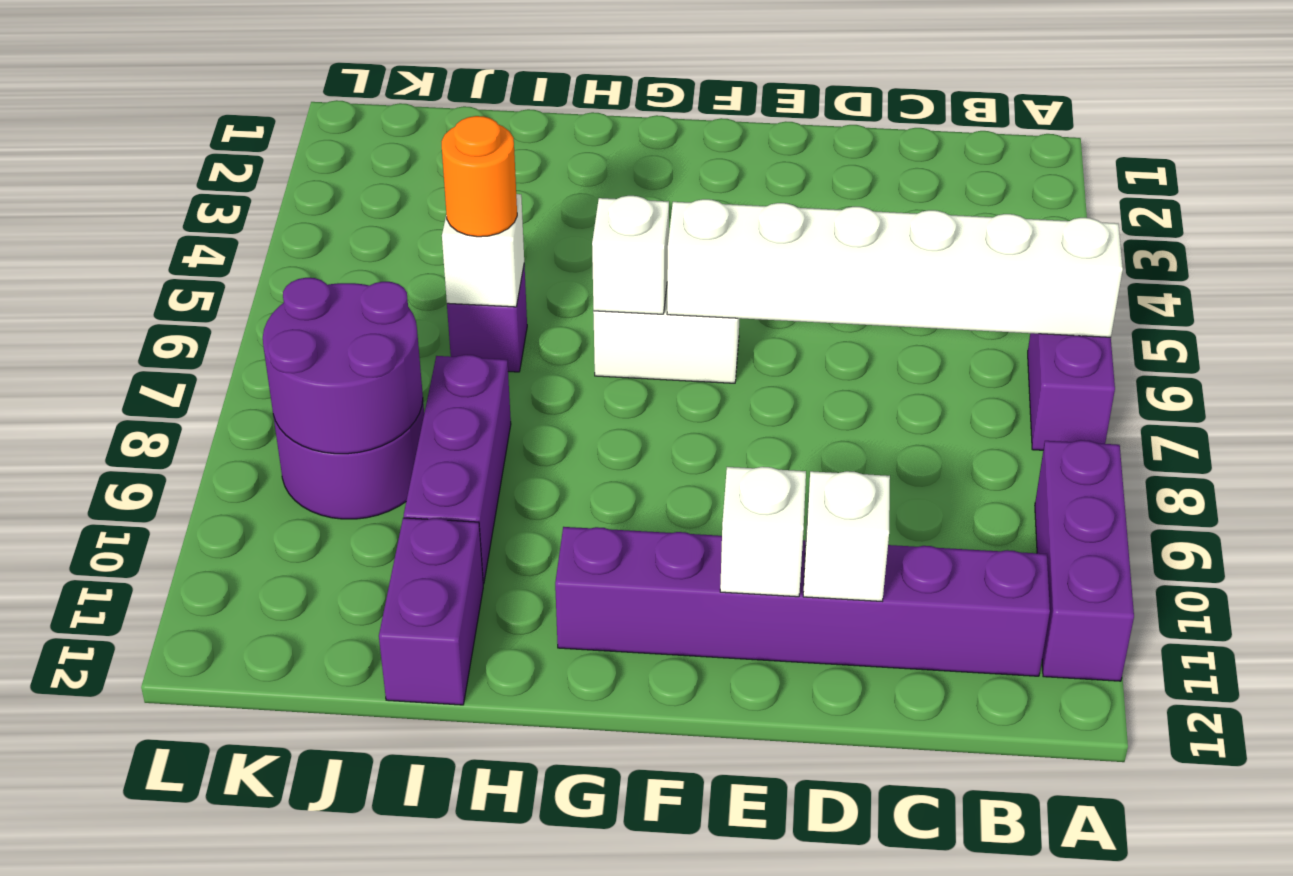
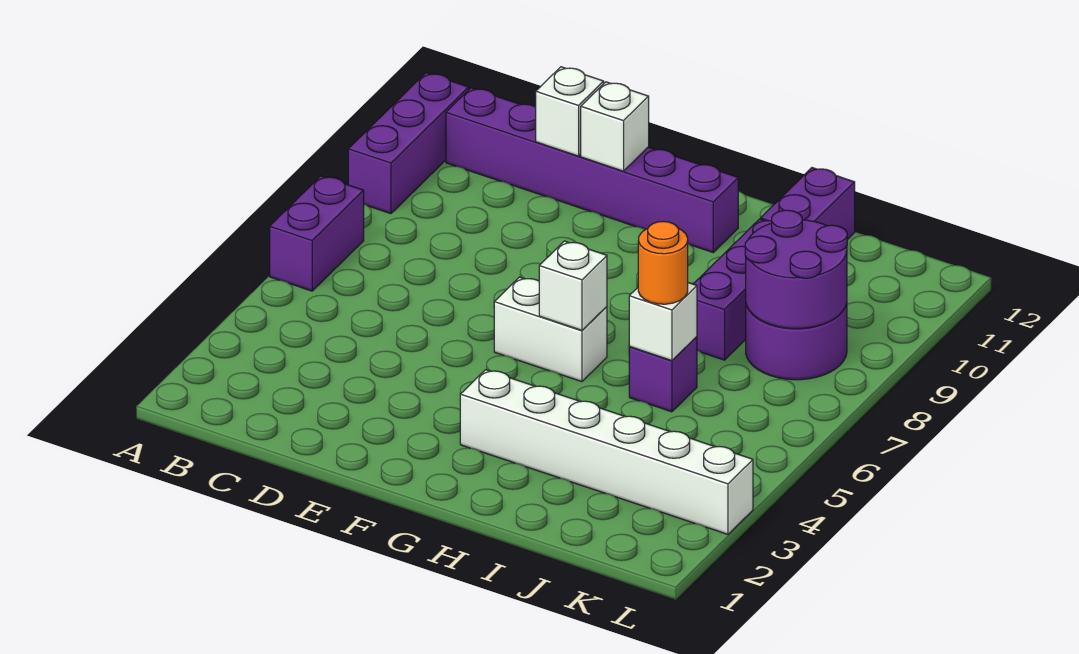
white 1x6 brick [667,199,1123,337] -> white 1x6 brick moved to [460,370,753,534]

